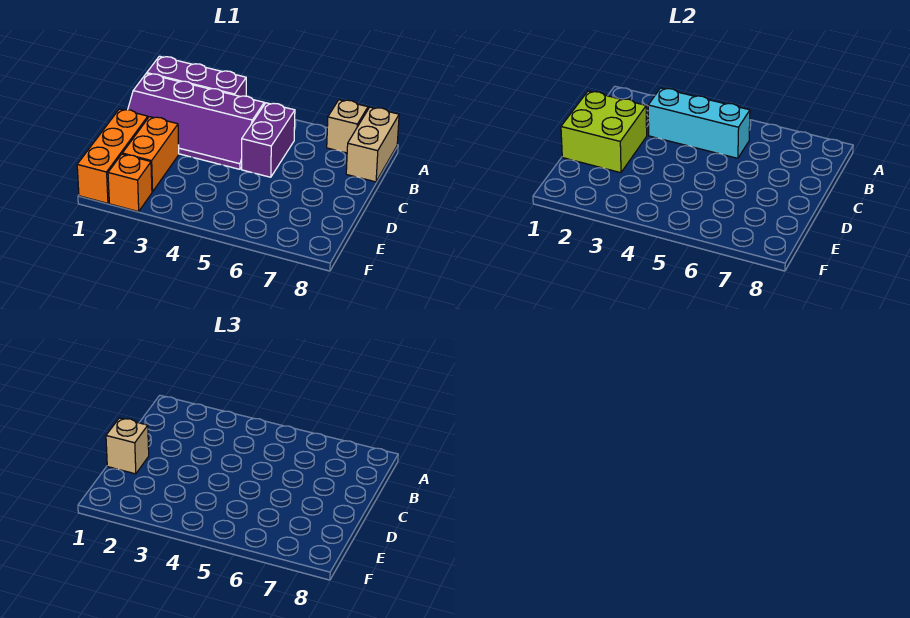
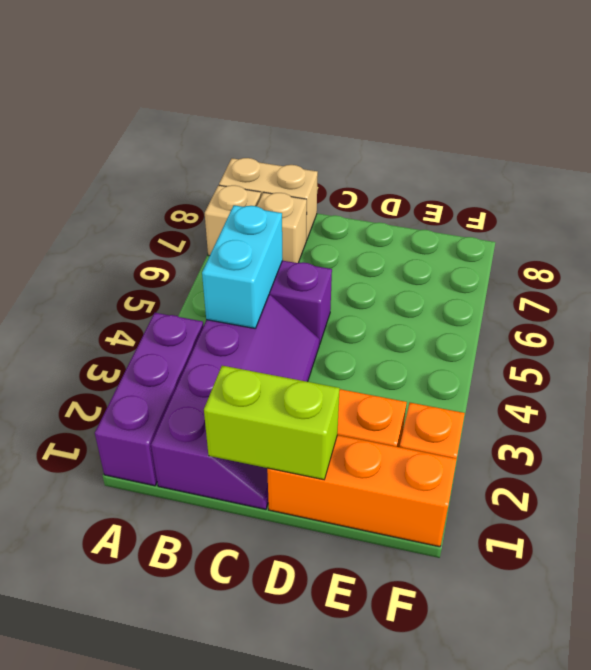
cyan 1x3 brick [648,88,750,158] -> cyan 1x2 brick [202,205,283,328]
lime 2x2 brick [561,91,647,173] -> lime 1x2 brick [204,366,340,480]
tan 1x1 brick [106,418,149,474] -> tan 1x1 brick moved to [257,192,307,263]

